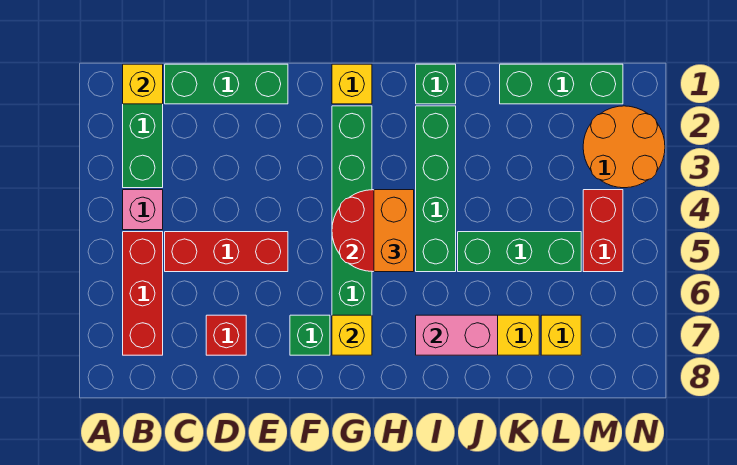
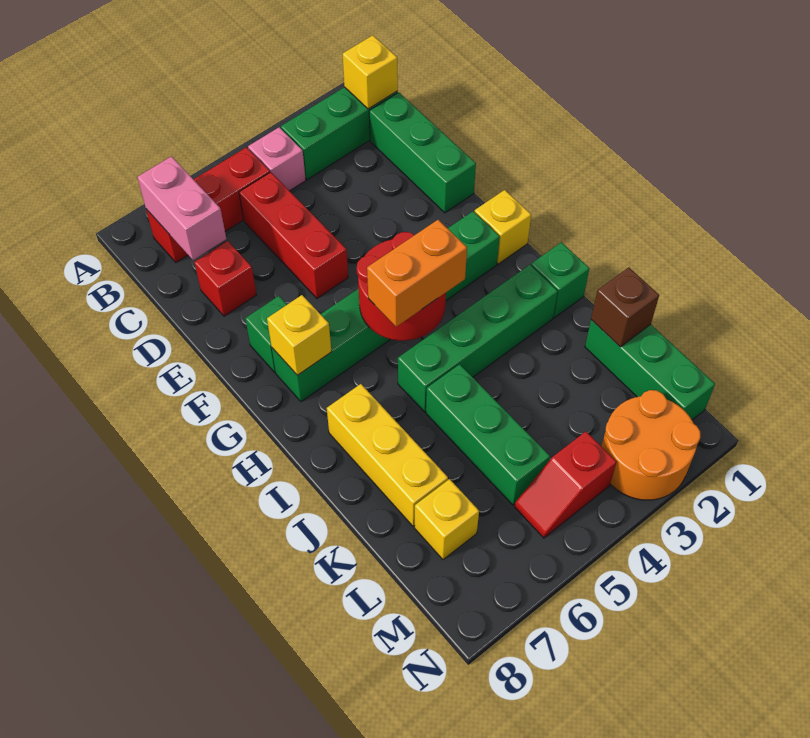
pink 1x2 brick [416,315,498,355] -> pink 1x2 brick moved to [137,156,226,260]
none -> brown 1x1 brick [591,267,659,347]
red 1x2 brick [583,190,623,272] -> red 1x2 slope [514,431,617,538]

